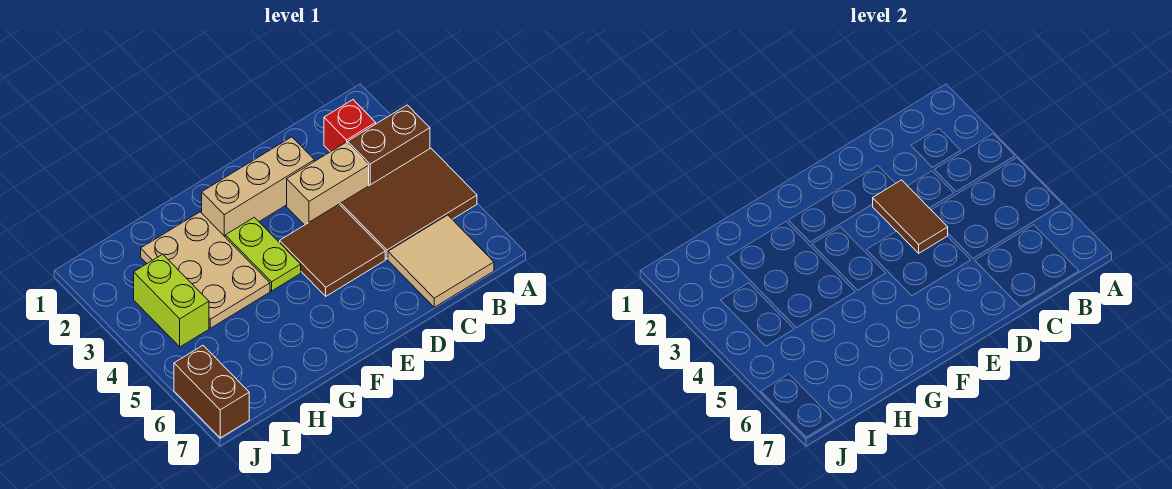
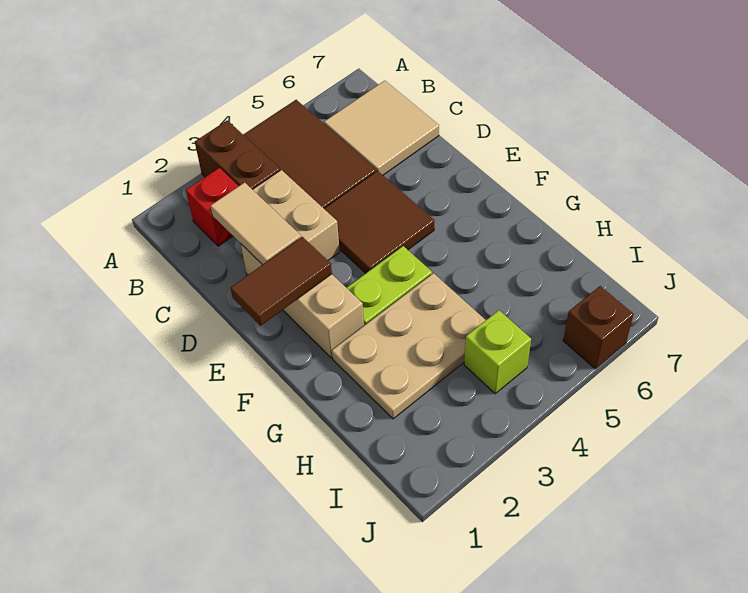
none -> tan 1x2 tile [211,182,301,265]
brown 1x2 tile [873,180,948,253] -> brown 1x2 tile moved to [231,237,332,326]
lime 1x2 brick [134,254,209,347] -> lime 1x1 brick [464,310,531,394]
brown 1x2 brick [174,346,249,438] -> brown 1x1 brick [563,286,634,369]

